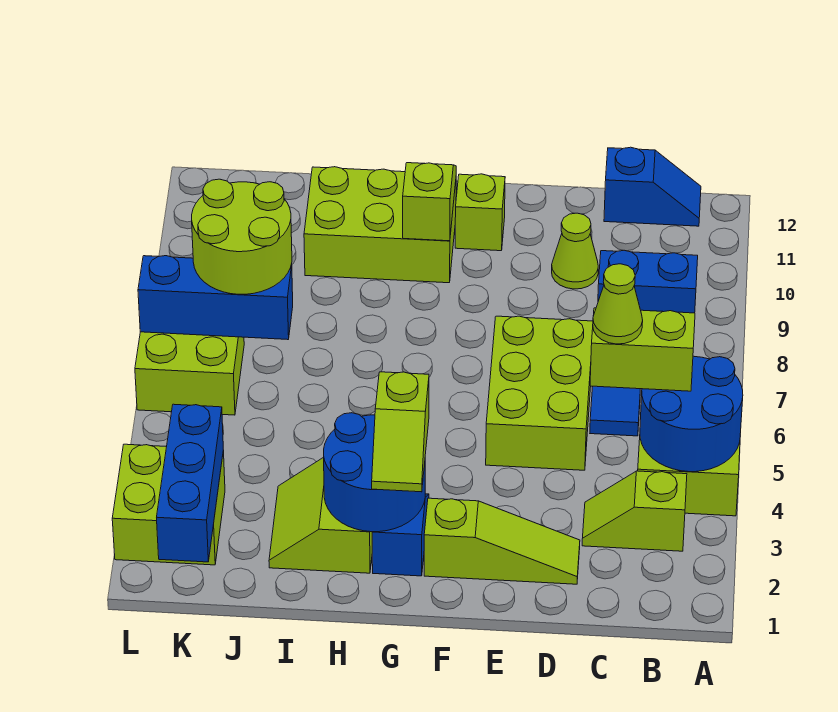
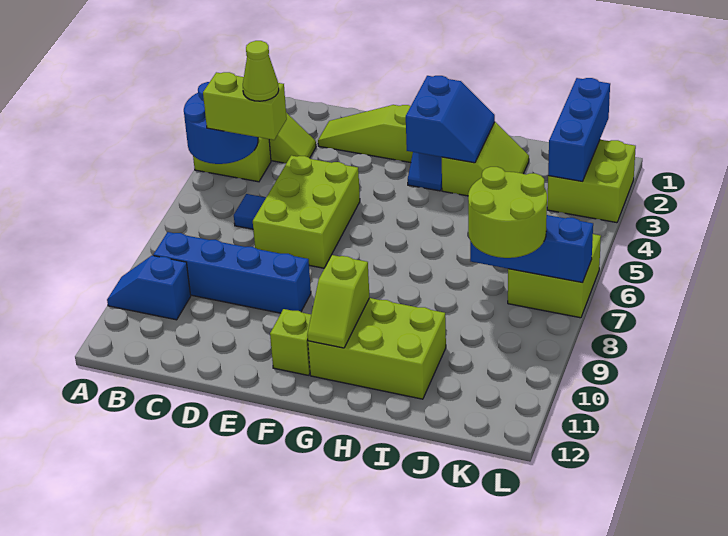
blue 1x2 brick [598,250,698,313] -> blue 1x4 brick [153,232,311,313]
blue 1x2 slope [604,147,701,226] -> blue 1x2 slope moved to [107,255,191,320]
lime 1x1 cone [552,213,598,289] -> none
blue 2x2 round brick [324,413,425,532] -> blue 2x2 slope [406,76,495,163]
lime 1x2 slope [372,372,429,492] -> none

